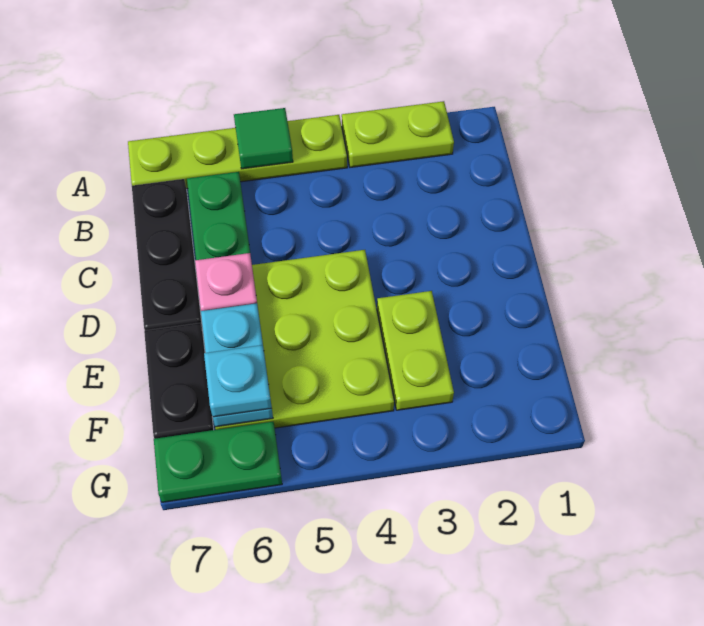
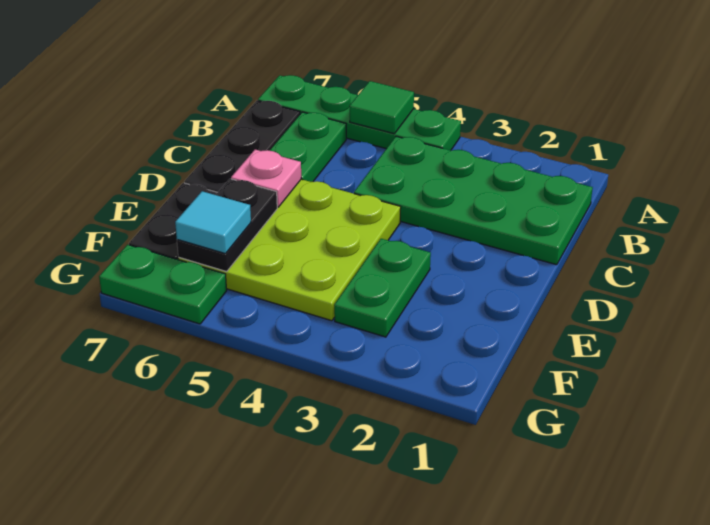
lime 1x2 plate [342,101,454,167] -> none
lime 1x4 plate [128,115,347,189] -> green 1x4 plate [258,75,461,150]
none -> green 2x4 plate [354,136,593,265]
lime 1x2 plate [377,291,454,410] -> green 1x2 plate [334,239,431,337]
cyan 1x2 plate [201,303,273,427] -> black 1x2 plate [177,179,277,272]
cyan 1x1 plate [204,345,272,417] -> cyan 1x1 tile [175,191,251,254]

